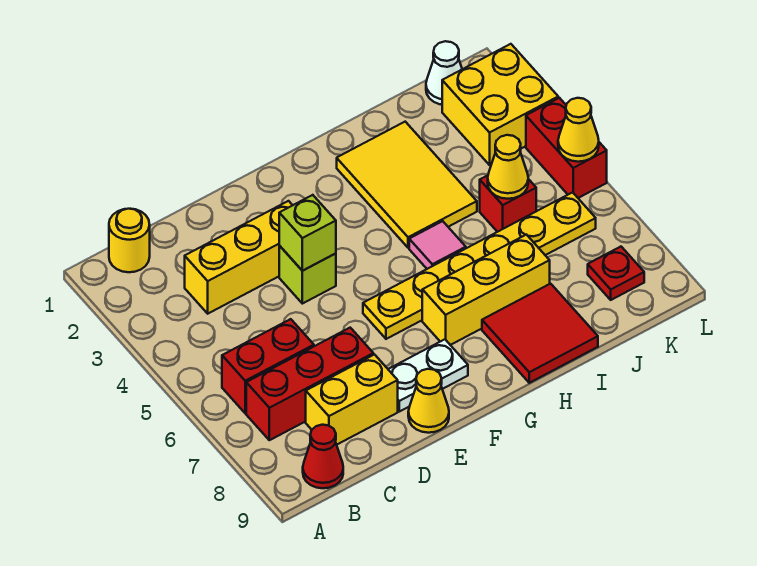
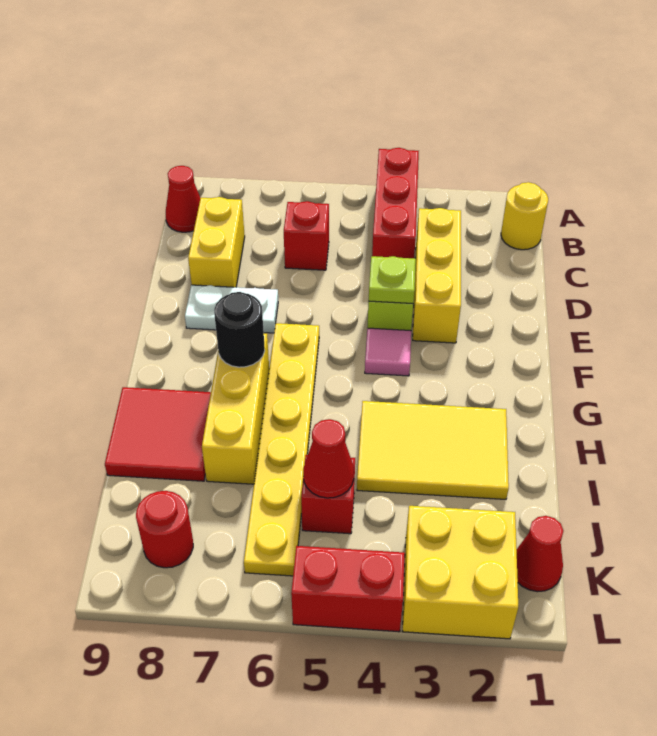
red 1x2 brick [222,319,314,413] -> red 1x1 brick [284,201,329,270]
red 1x3 brick [246,328,373,440] -> red 1x3 brick moved to [372,148,419,258]
lime 1x1 brick [279,195,336,271] -> lime 1x1 plate [369,256,416,304]
white 1x2 plate [388,339,468,412] -> white 1x2 plate turned to [185,285,278,333]
yellow 1x1 cone [408,369,449,433] -> none
none -> black 1x1 round brick [214,292,265,367]
pink 1x1 tile [409,221,466,269] -> pink 1x1 tile moved to [365,328,411,376]
yellow 1x1 cone [488,135,528,199] -> red 1x1 cone [303,419,354,498]
white 1x1 cone [426,41,462,105] -> red 1x1 cone [517,516,563,592]
red 1x1 plate [588,247,644,300] -> red 1x1 round brick [136,491,193,568]
yellow 1x1 cone [558,98,599,162] -> none

